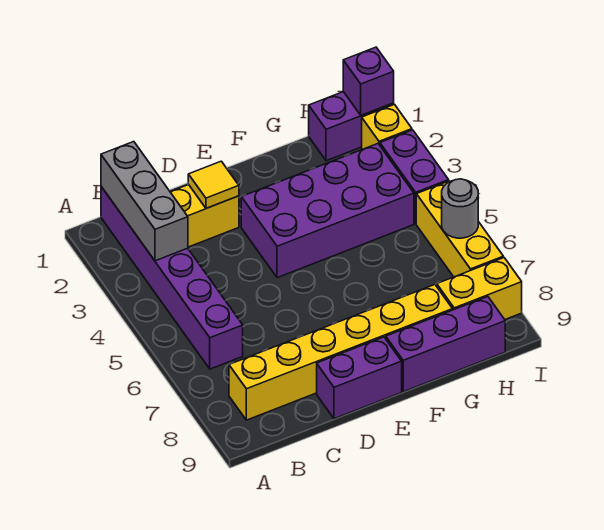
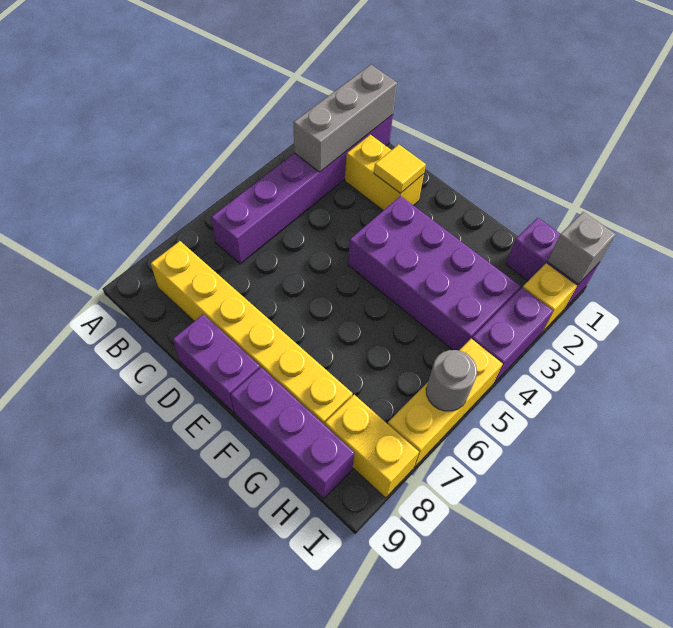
purple 1x1 brick [343,47,394,115] -> grey 1x1 brick [548,212,616,284]

